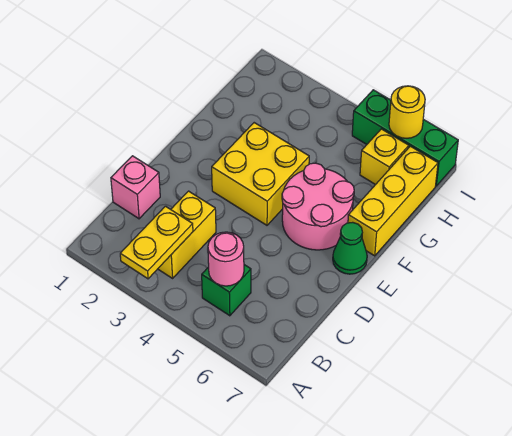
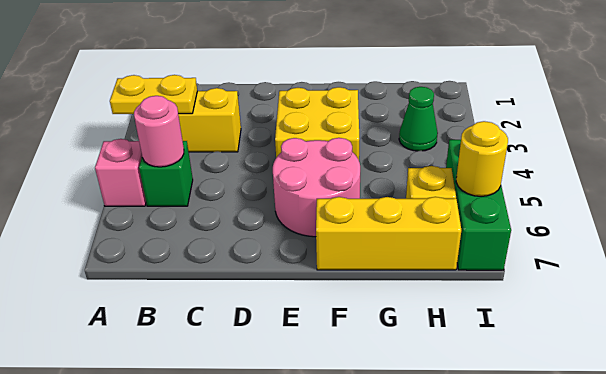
pink 1x1 brick [111,156,160,219] -> pink 1x1 brick moved to [95,139,146,206]
green 1x1 cone [333,222,367,274] -> green 1x1 cone moved to [399,87,438,151]

